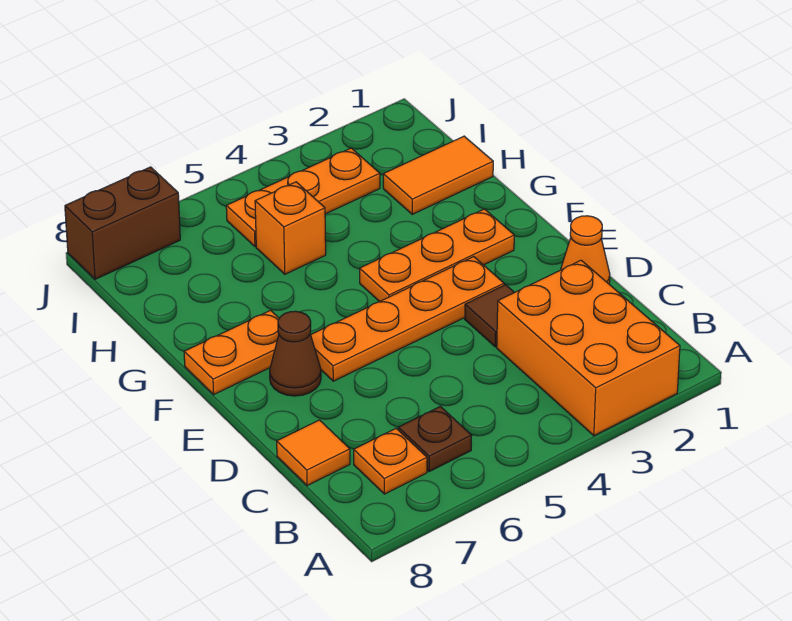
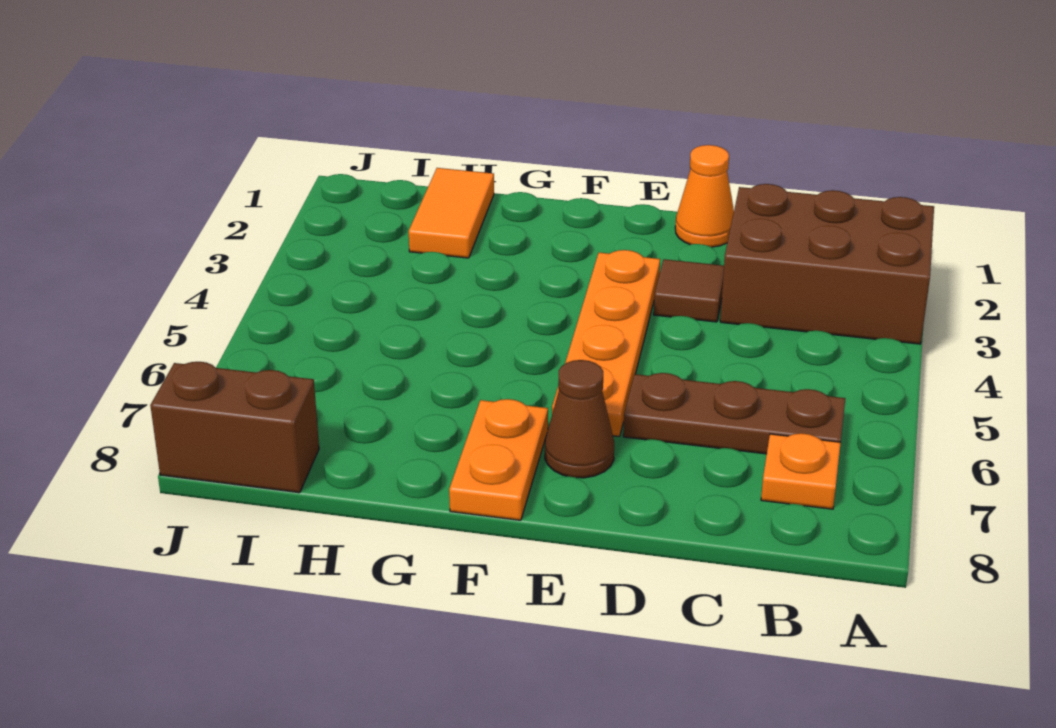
orange 2x3 brick [497,260,680,436] -> brown 2x3 brick [720,184,934,344]
brown 1x1 plate [398,406,472,472] -> brown 1x3 plate [623,373,845,454]
orange 1x1 tile [277,420,350,486] -> none
orange 1x3 plate [360,209,514,302] -> none
orange 1x1 brick [255,182,326,274] -> none
orange 1x3 plate [226,148,380,247] -> none
brown 1x2 brick [65,167,180,279] -> brown 1x2 brick turned to [150,362,319,493]

